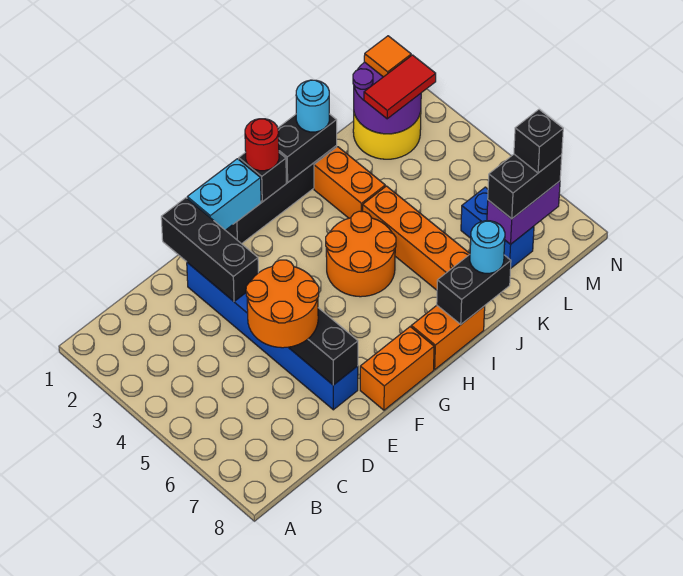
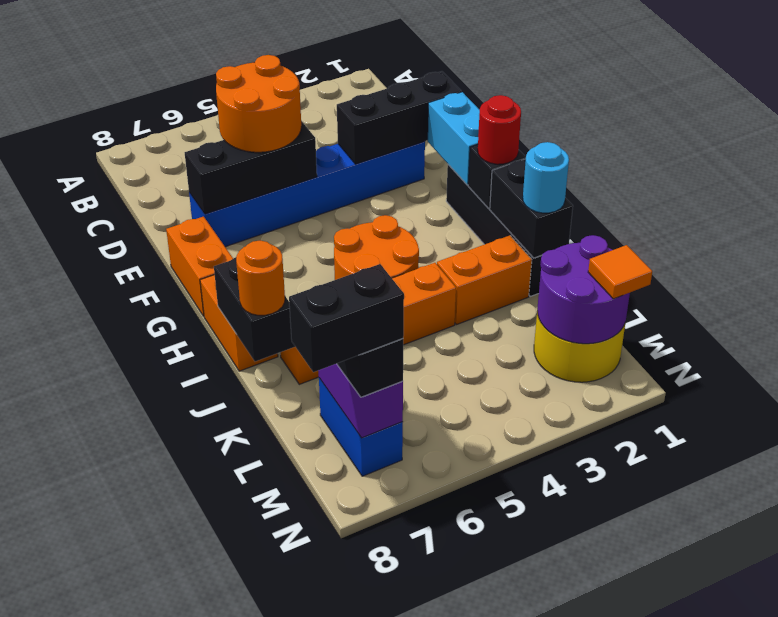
cyan 1x1 round brick [470,221,505,273] -> orange 1x1 round brick [236,240,285,315]
red 1x2 tile [364,55,436,119] -> none
blue 1x2 brick [461,187,534,268] -> blue 1x2 brick turned to [319,378,403,476]
black 1x1 brick [514,110,563,173] -> black 1x2 brick [289,264,404,372]

